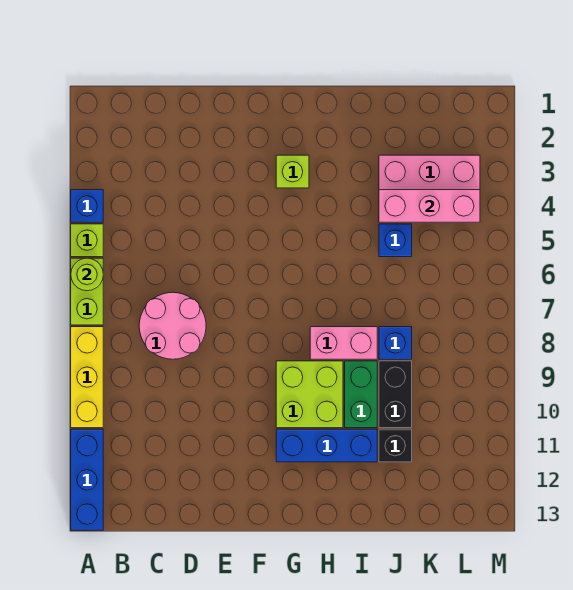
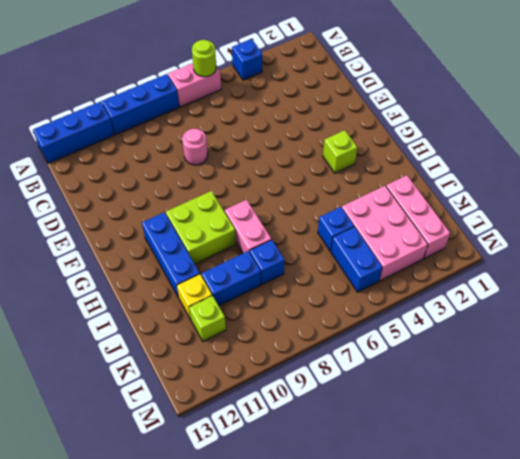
lime 1x1 brick [71,224,103,257] -> lime 1x1 brick moved to [189,296,226,341]
lime 1x2 brick [71,258,103,325] -> pink 1x2 brick [168,63,221,107]
yellow 1x3 brick [71,327,103,428] -> blue 1x3 brick [102,74,179,135]
pink 2x2 round brick [139,292,206,359] -> pink 1x1 round brick [182,129,208,165]
green 1x2 brick [345,361,377,428] -> none
pink 1x3 brick [379,190,480,222] -> pink 1x3 brick moved to [386,175,450,258]
black 1x2 brick [379,361,412,428] -> blue 1x2 brick [201,251,261,306]
black 1x1 brick [379,429,412,462] -> yellow 1x1 brick [177,274,212,319]
none -> blue 1x2 brick [331,227,382,292]

